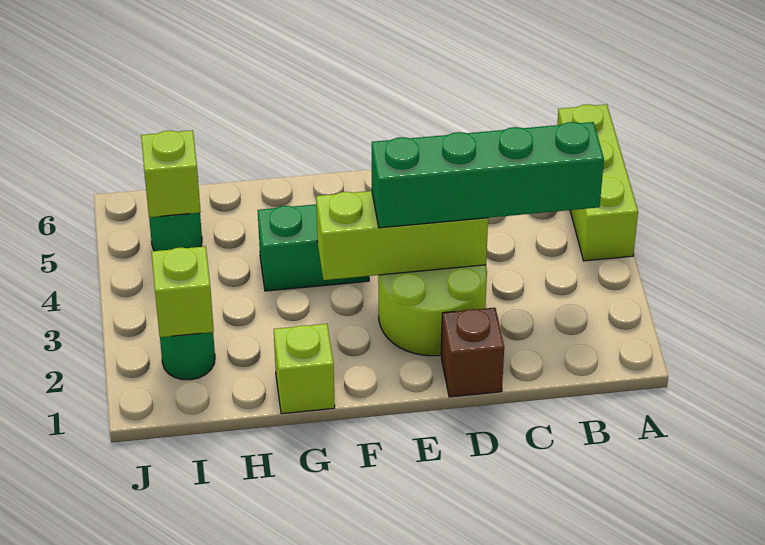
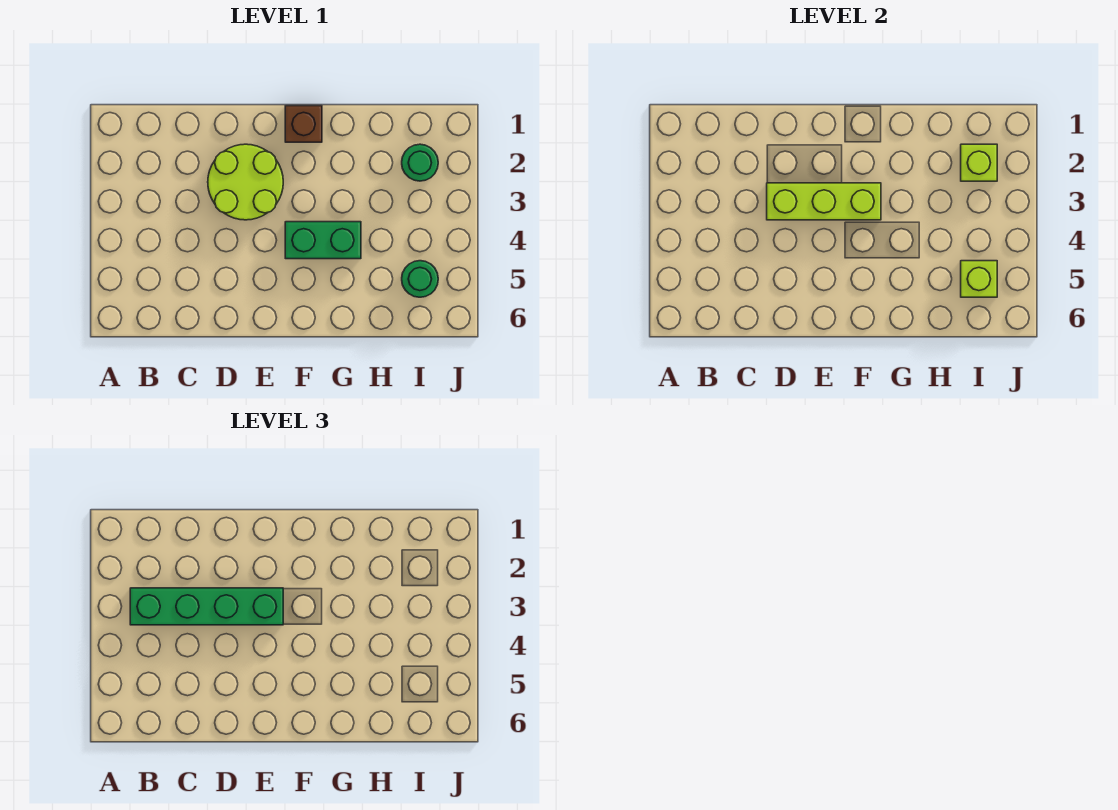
lime 1x3 brick [557,104,638,261] -> none
brown 1x1 brick [441,308,504,397] -> brown 1x1 brick moved to [285,106,322,142]
lime 1x1 brick [274,324,335,414] -> none

